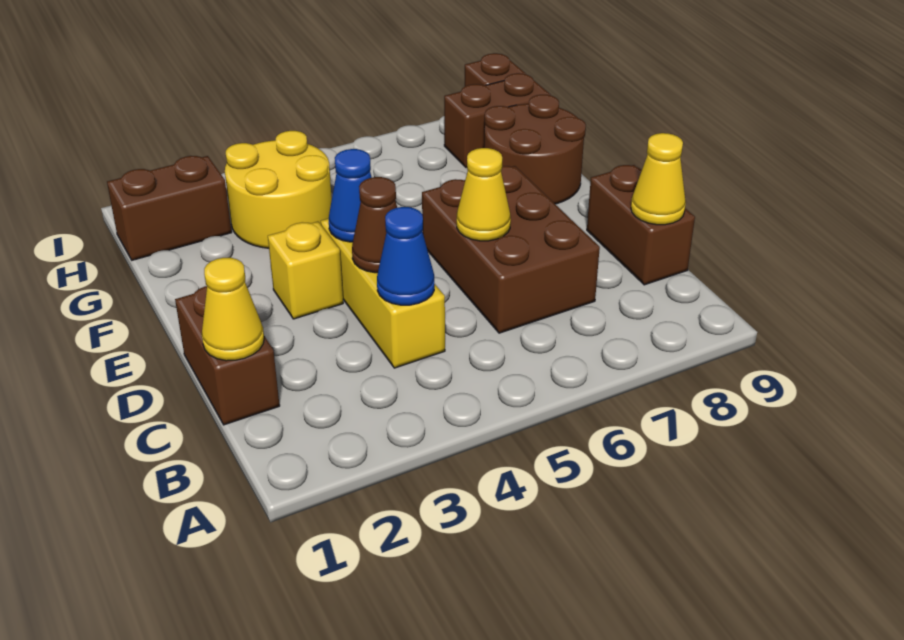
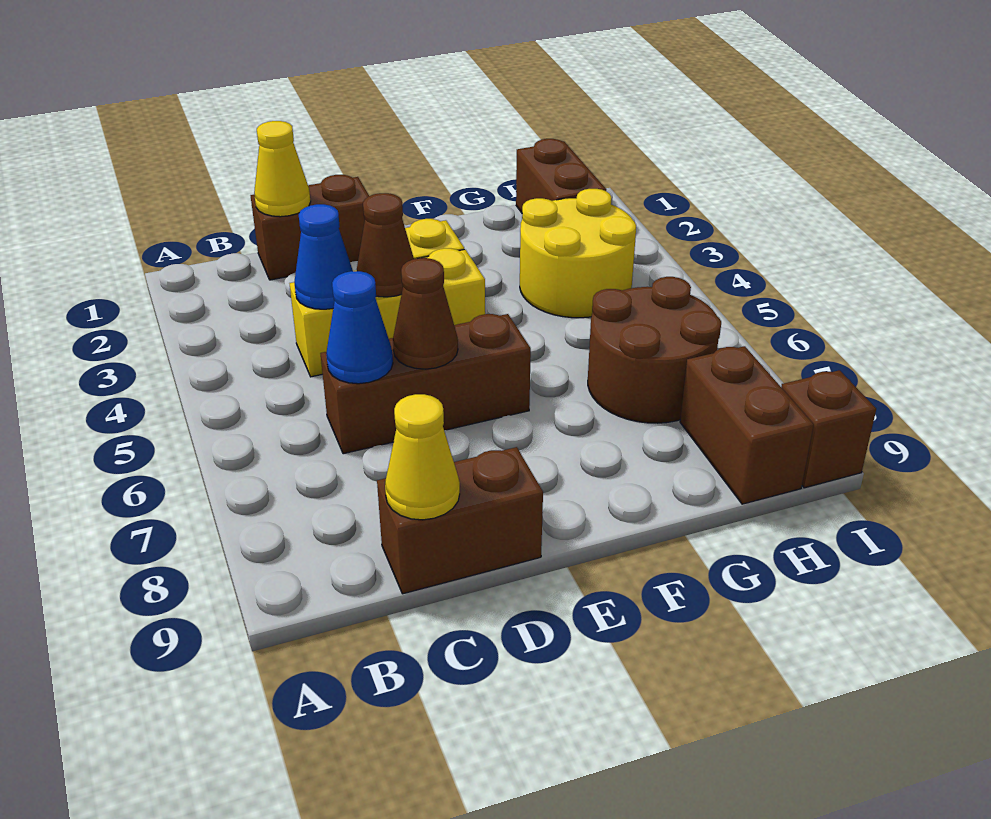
brown 2x3 brick [422,166,600,333] -> brown 1x3 brick [320,314,531,454]
yellow 1x1 cone [457,148,511,241] -> brown 1x1 cone [393,258,458,369]
blue 1x1 cone [329,149,372,242] -> blue 1x1 cone moved to [326,271,393,384]
brown 2x2 round brick [484,95,586,204] -> brown 2x2 round brick moved to [588,277,721,423]

